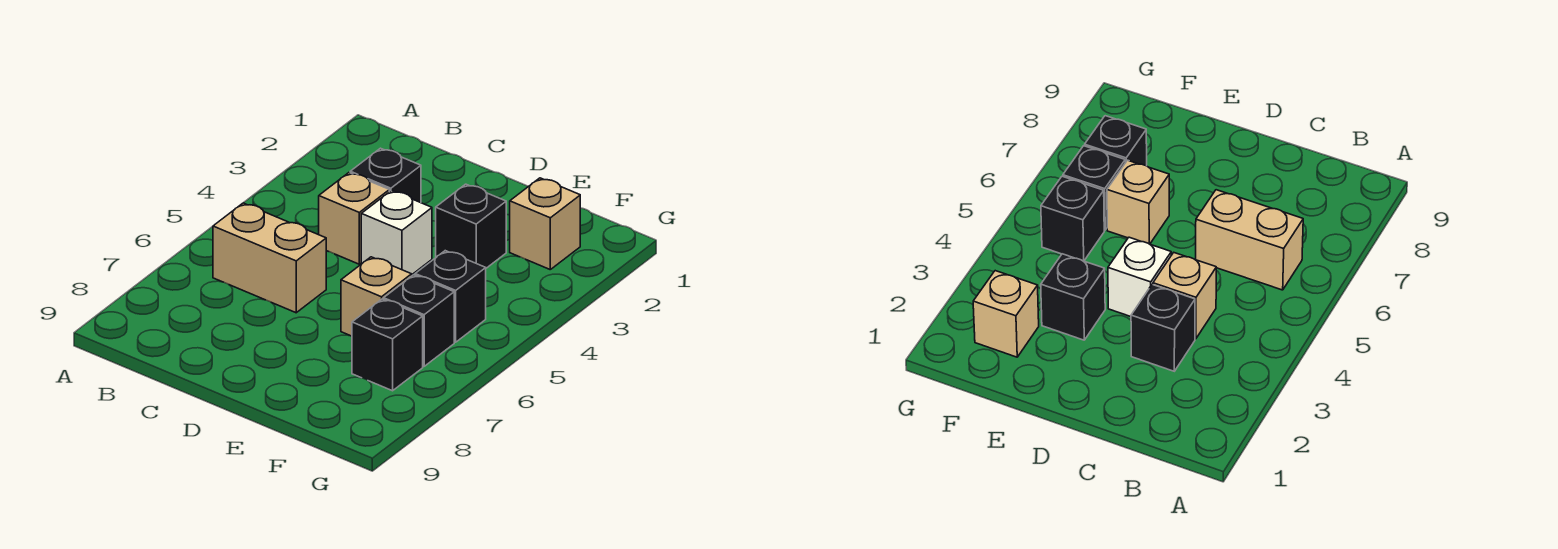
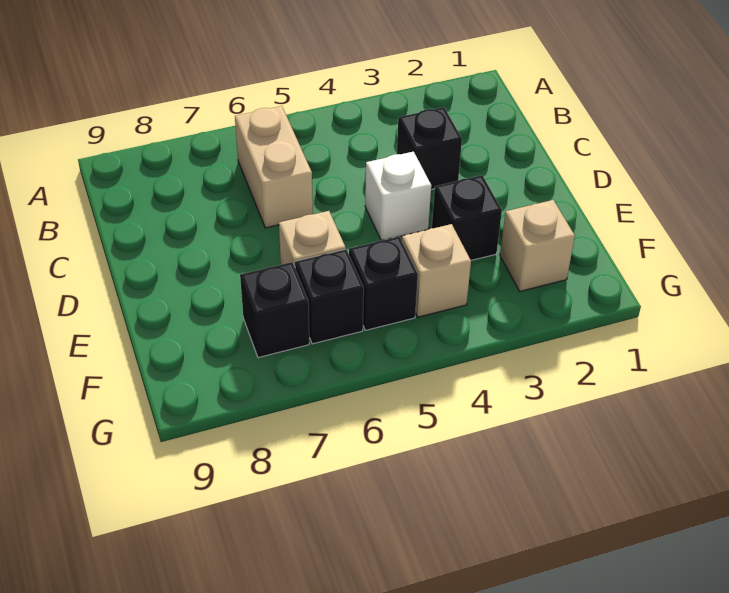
tan 1x1 brick [318,173,389,264] -> tan 1x1 brick moved to [402,224,471,317]

